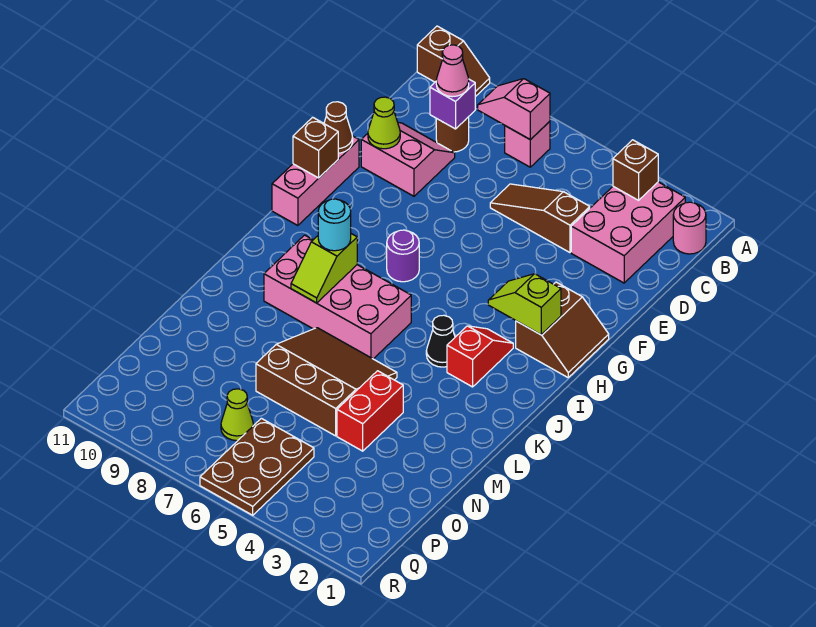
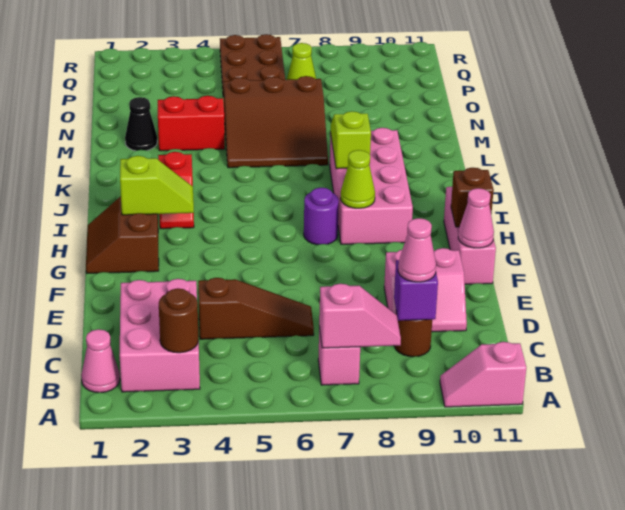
brown 1x2 slope [417,26,490,97] -> pink 1x2 slope [440,342,526,407]
pink 1x1 round brick [673,202,706,254] -> pink 1x1 cone [81,329,120,393]
brown 1x1 brick [613,140,658,200] -> brown 1x1 round brick [159,288,198,353]
lime 1x1 cone [368,97,400,149] -> lime 1x1 cone moved to [341,150,375,208]
brown 1x1 cone [324,102,353,153] -> pink 1x1 cone [458,188,494,248]
black 1x1 cone [426,315,455,367] -> black 1x1 cone moved to [125,97,157,151]
pink 2x4 brick [264,235,411,359] -> pink 2x4 brick turned to [330,128,413,244]
cyan 1x1 round brick [318,199,351,251] -> none
red 1x2 brick [337,371,403,451] -> red 1x2 brick turned to [158,96,225,151]

